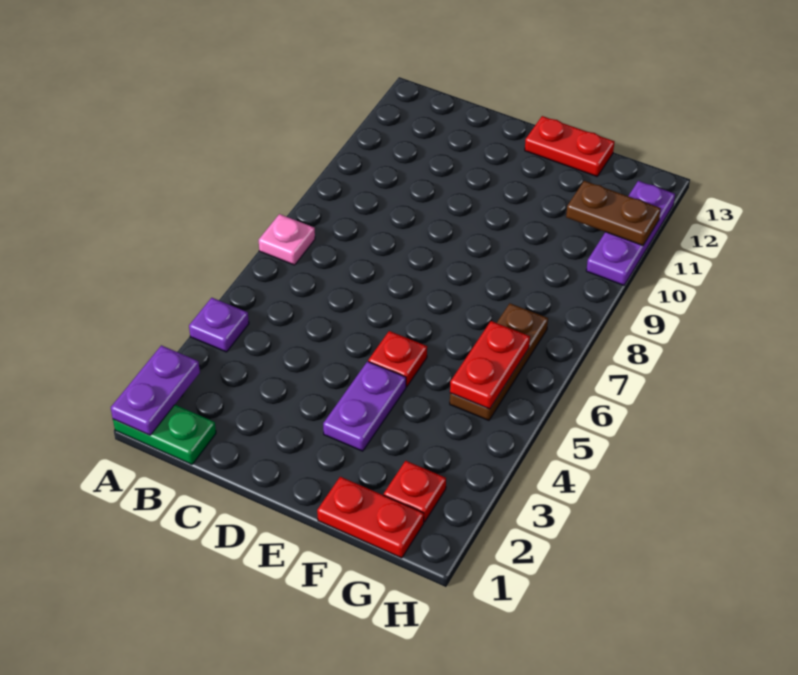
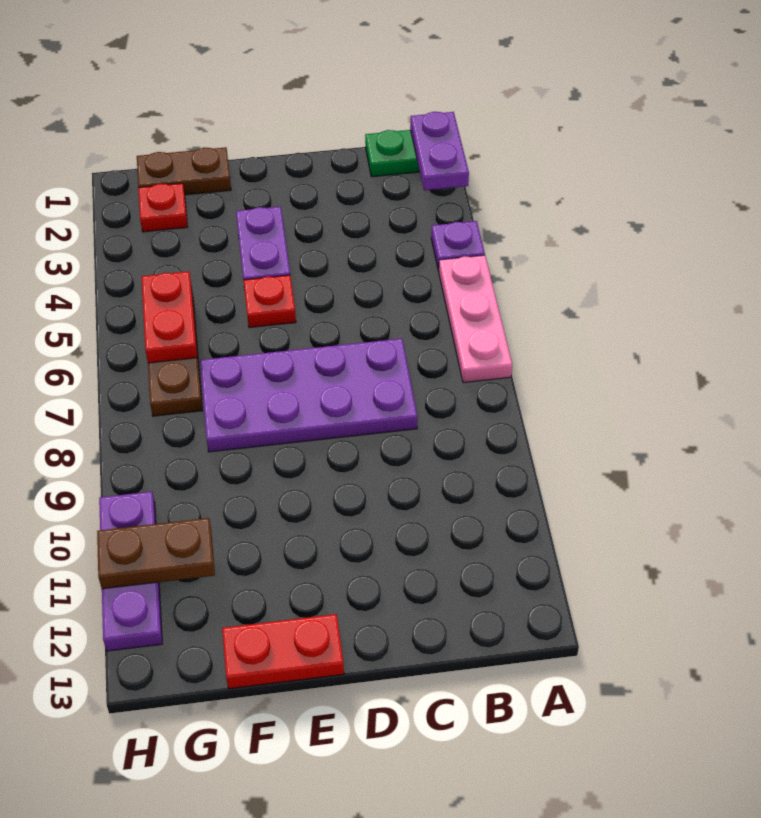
pink 1x1 plate [259,214,315,265] -> pink 1x3 plate [439,255,512,383]
none -> purple 2x4 plate [200,339,417,452]
red 1x2 plate [317,477,424,558] -> brown 1x2 plate [137,147,231,195]

